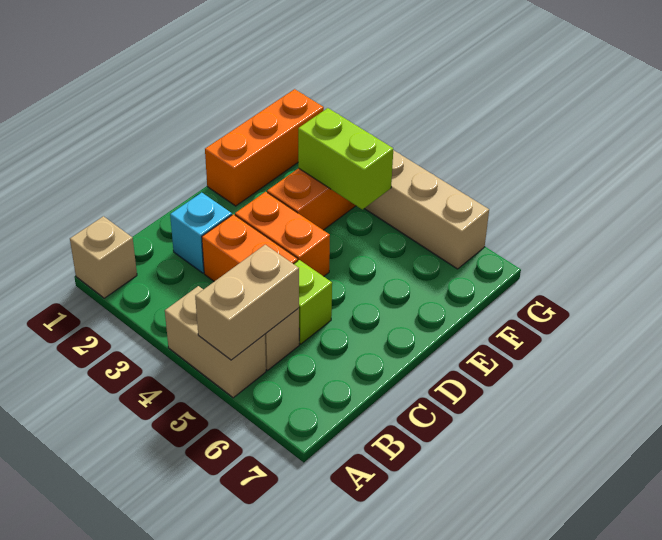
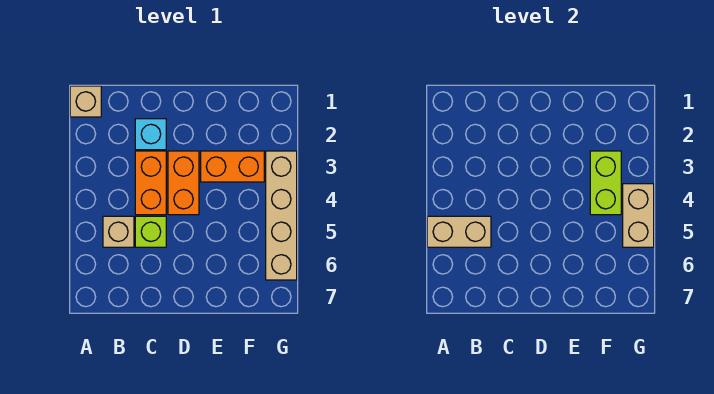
tan 1x2 brick [165,286,266,398] -> tan 1x2 brick moved to [623,184,654,247]
orange 1x3 brick [205,89,324,206] -> none

